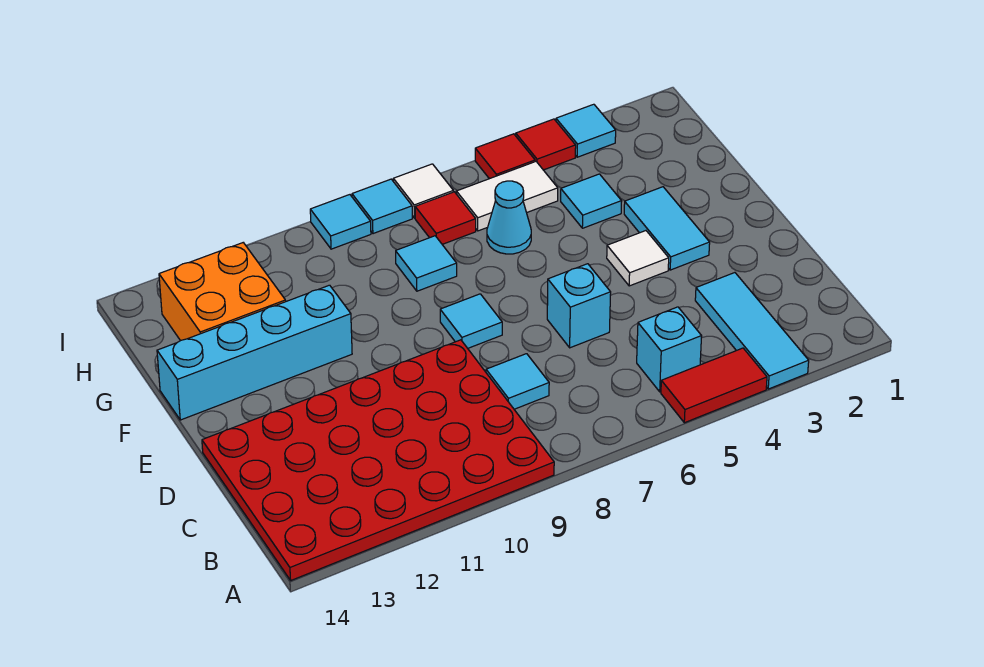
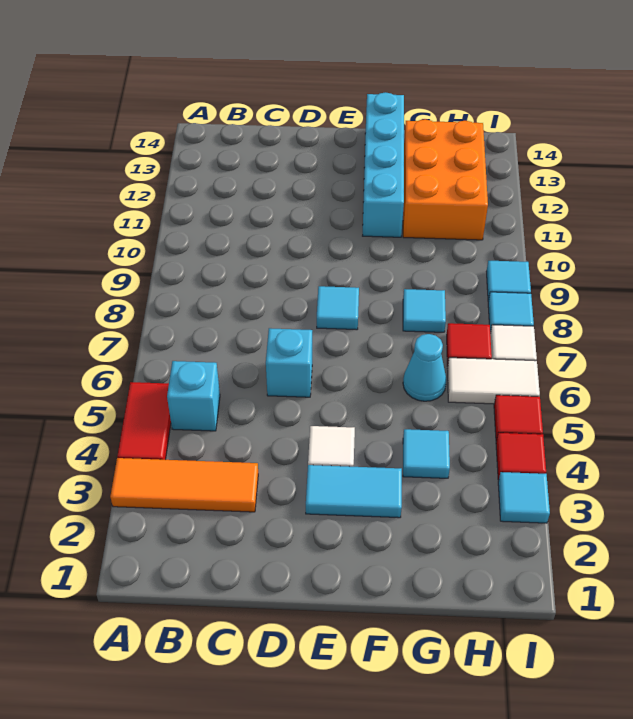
cyan 1x3 tile [695,273,809,389] -> orange 1x3 tile [110,458,258,512]
red 4x6 plate [202,340,554,580] -> none
cyan 1x1 tile [486,354,549,409] -> none
orange 2x2 brick [159,243,286,341] -> orange 2x3 brick [403,119,488,240]
white 1x2 tile [456,162,558,231] -> white 1x2 tile turned to [447,358,540,404]

